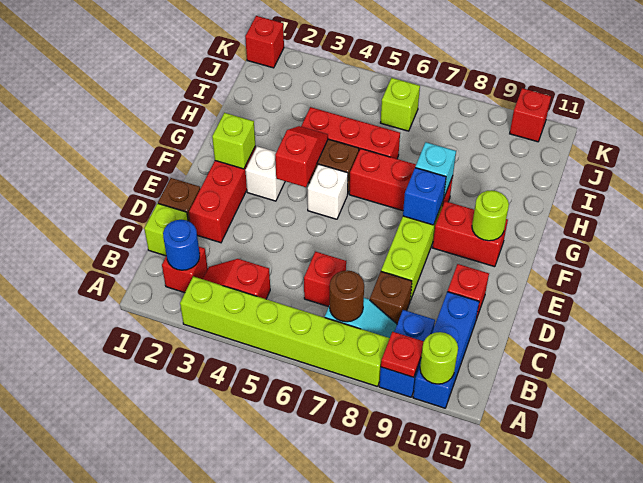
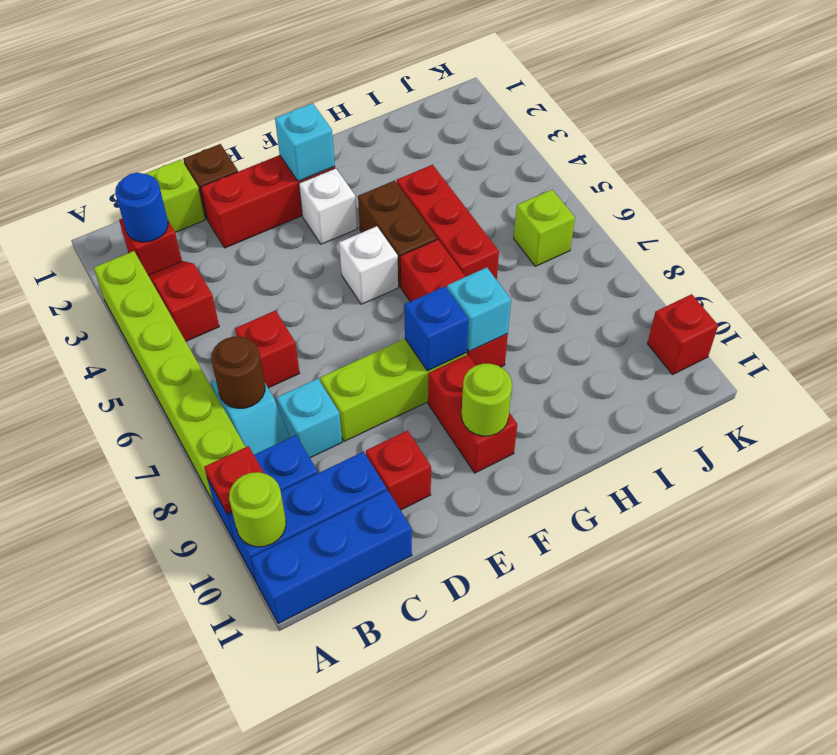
none -> blue 1x3 brick [251,490,412,624]
brown 1x1 brick [370,272,412,324] -> cyan 1x1 brick [276,379,342,458]
lime 1x1 brick [212,113,255,169] -> cyan 1x1 brick [275,103,335,181]
red 1x2 slope [275,126,328,187] -> none
red 1x1 brick [245,16,284,68] -> none

